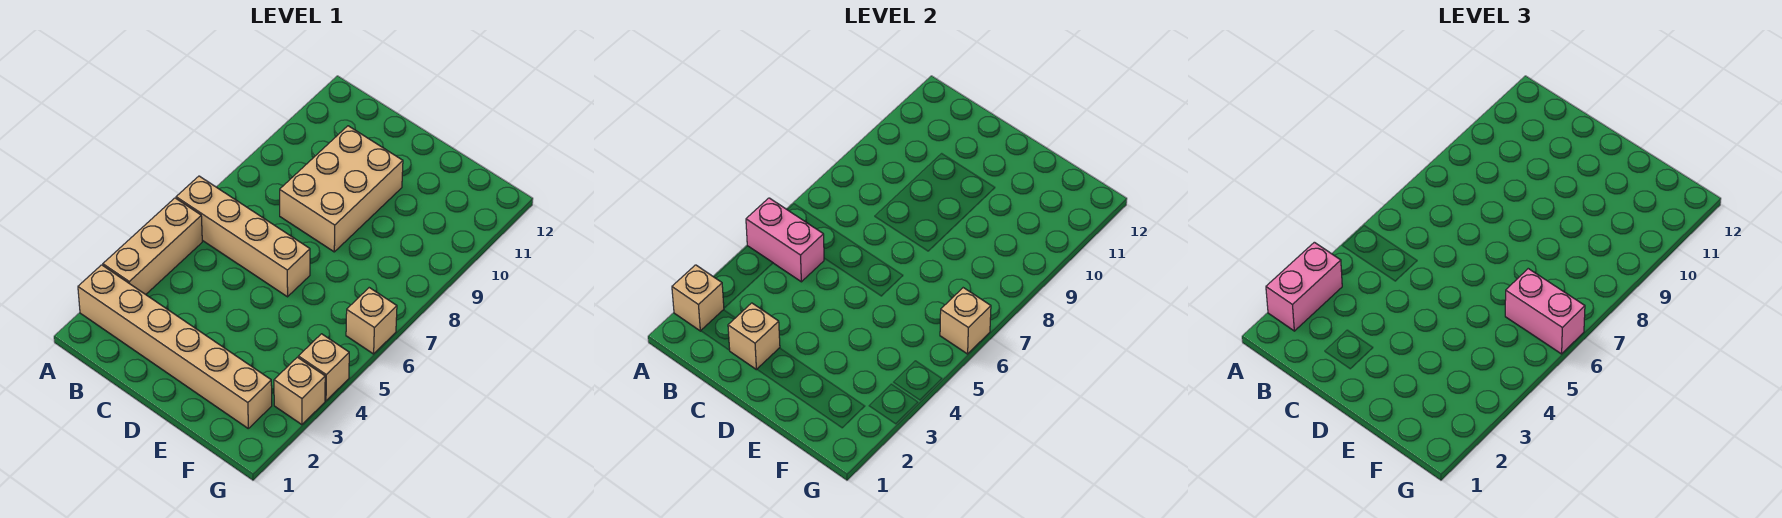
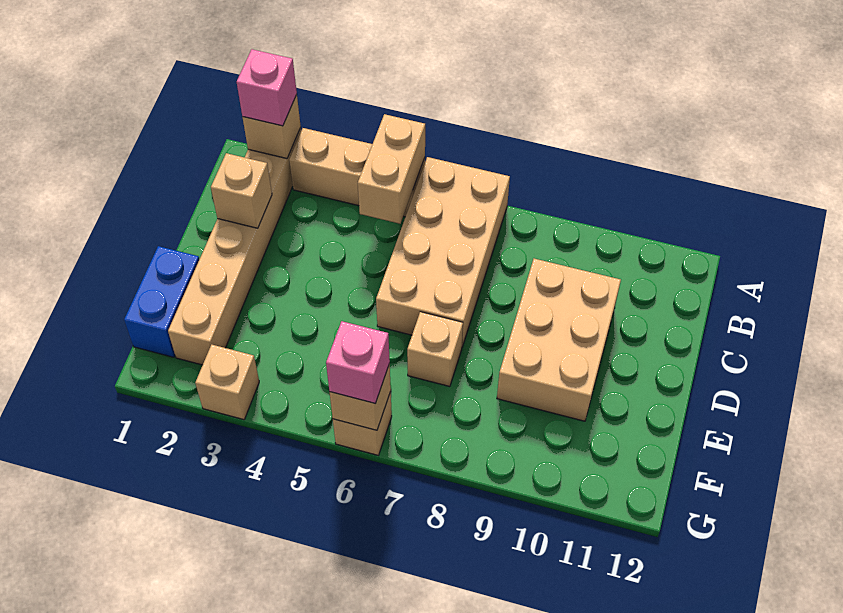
pink 1x2 brick [1266,242,1342,331] -> pink 1x1 brick [237,49,297,126]
pink 1x2 brick [746,198,824,282] -> tan 1x2 brick [358,114,425,224]
tan 1x4 brick [176,176,310,297] -> tan 2x4 brick [376,157,510,347]
tan 2x3 brick [280,126,403,252] -> tan 2x3 brick turned to [497,259,621,421]
none -> blue 1x2 brick [124,246,199,357]
pink 1x2 brick [1505,269,1585,354] -> pink 1x1 brick [326,321,390,403]
tan 1x1 brick [298,334,349,401] -> tan 1x1 brick moved to [407,312,463,387]

